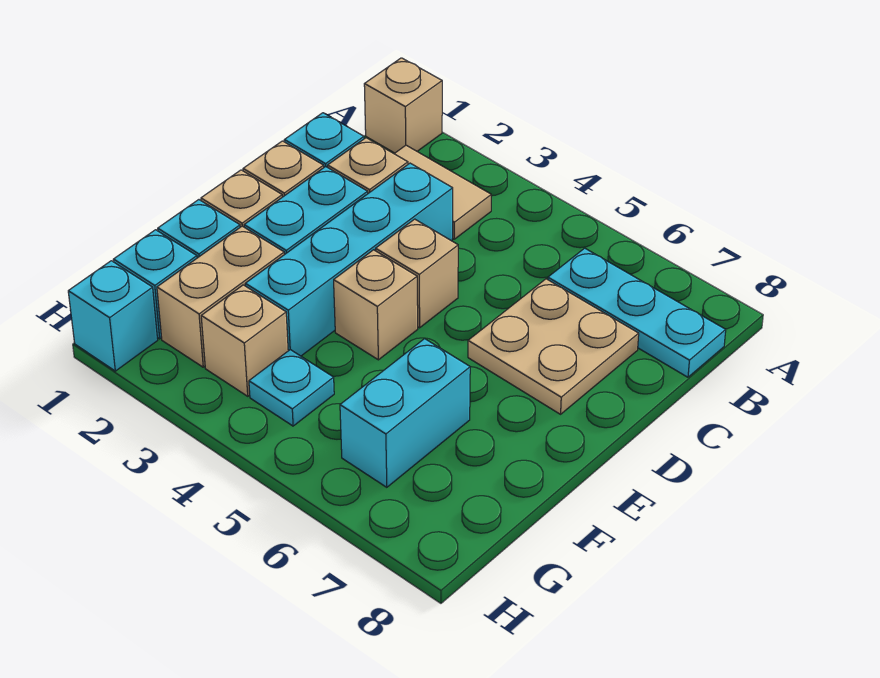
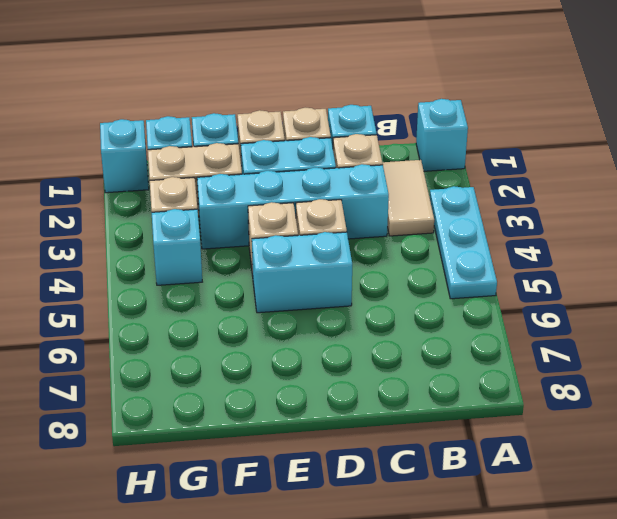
tan 1x1 brick [364,58,442,153] -> cyan 1x1 brick [416,99,468,171]
cyan 1x3 plate [548,248,726,377] -> cyan 1x3 plate moved to [430,186,497,299]
tan 2x2 plate [468,279,639,414] -> none
cyan 1x2 brick [340,339,470,487] -> cyan 1x2 brick moved to [252,232,352,313]
cyan 1x1 plate [249,350,334,426] -> cyan 1x1 brick [152,209,202,285]

